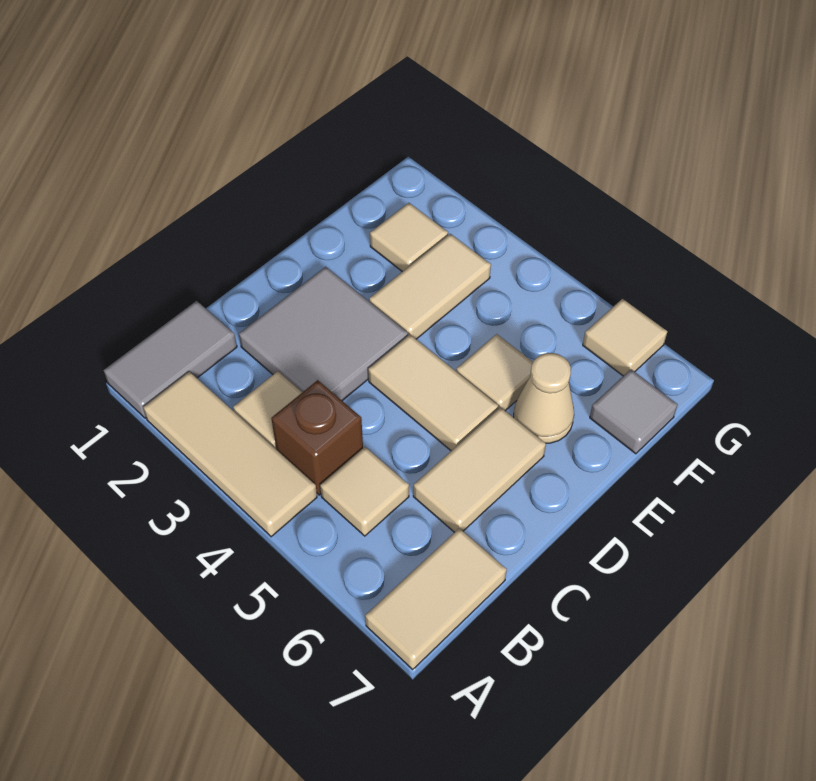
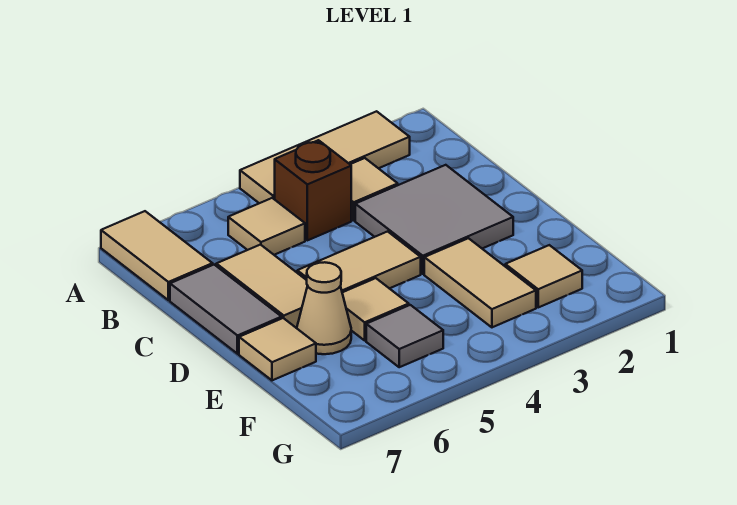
grey 1x2 tile [104,301,237,418] -> grey 1x2 tile moved to [170,265,282,354]
grey 1x1 tile [590,370,678,454] -> grey 1x1 tile moved to [366,305,443,367]
tan 1x1 tile [583,299,667,376] -> tan 1x1 tile moved to [239,318,316,380]

